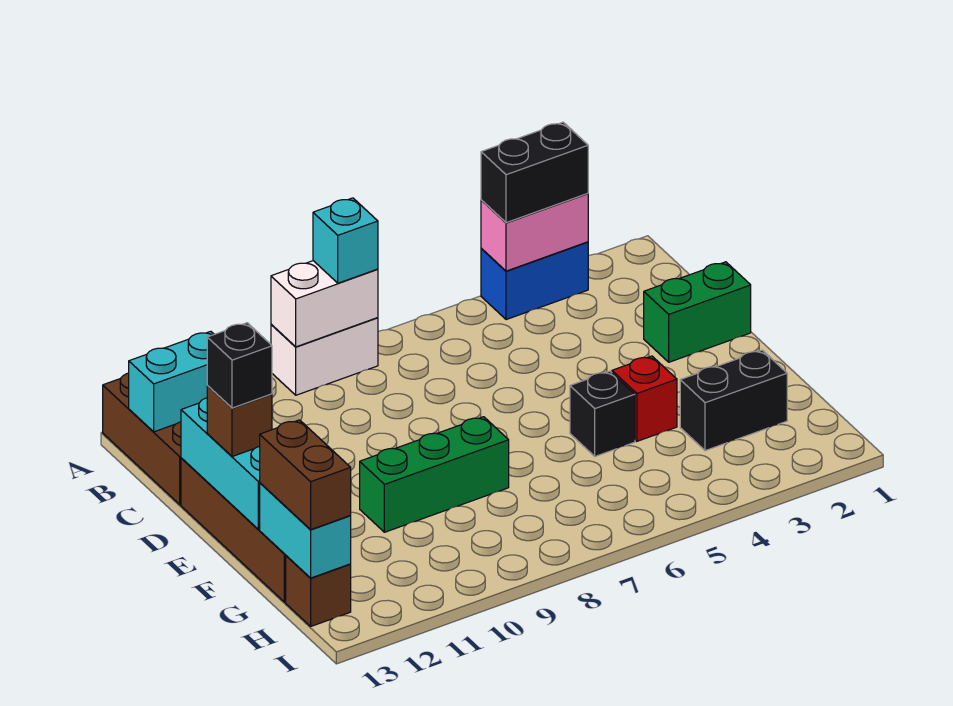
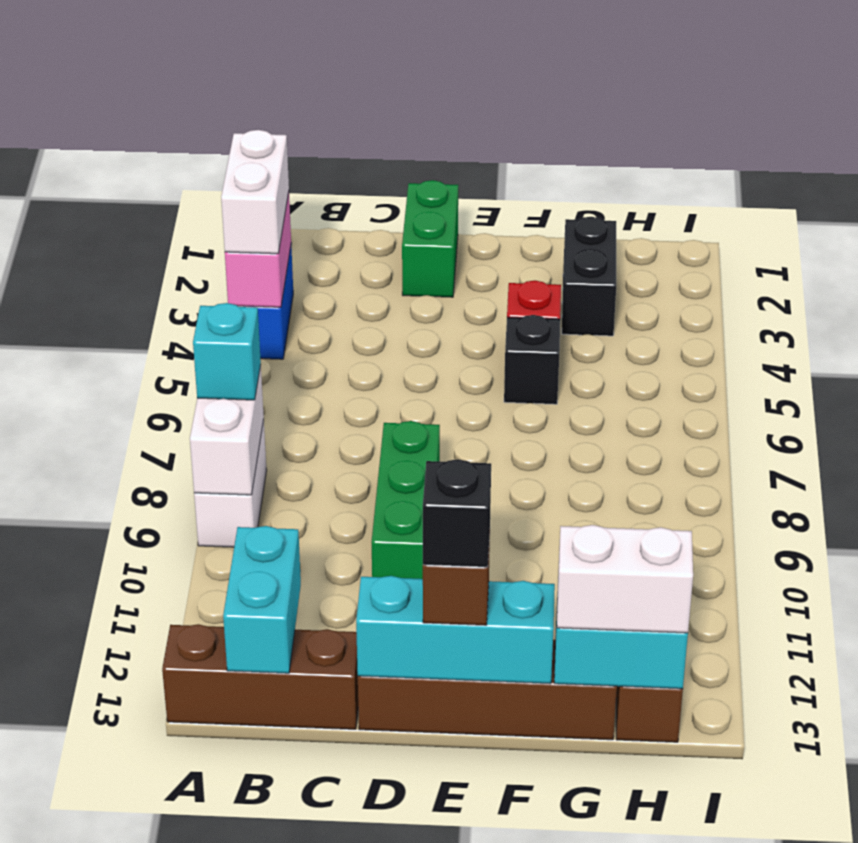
black 1x2 brick [481,122,588,223] -> white 1x2 brick [221,130,289,254]
green 1x3 brick [360,417,509,532] -> green 1x3 brick moved to [371,421,440,579]
brown 1x2 brick [260,420,351,529] -> white 1x2 brick [557,525,693,633]

